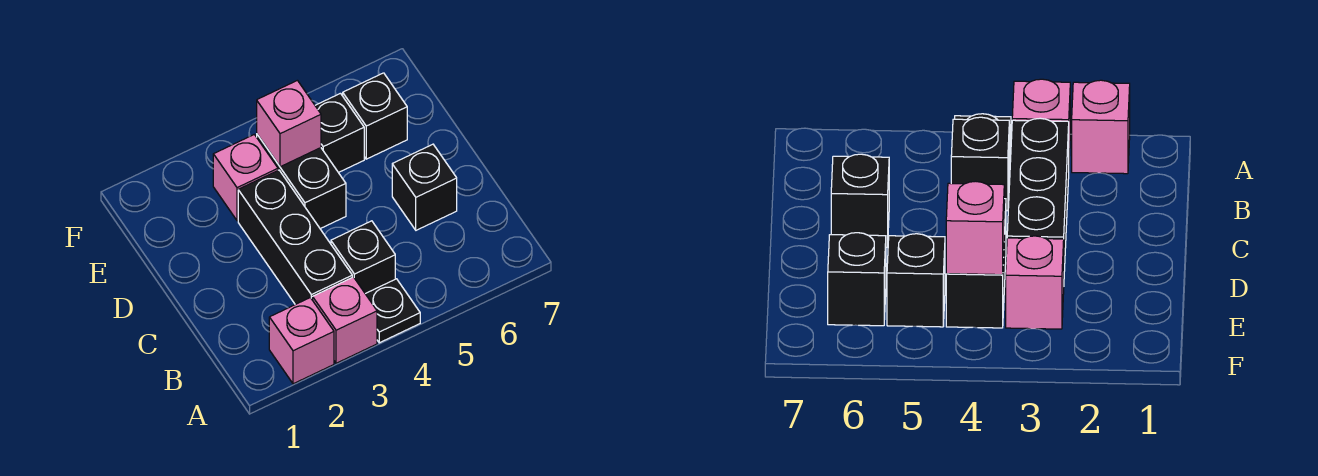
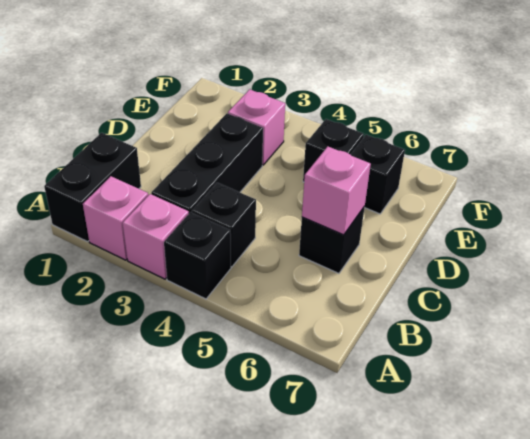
black 1x1 plate [366,279,420,343] -> black 1x1 brick [164,212,231,299]
black 1x2 brick [257,135,346,229] -> black 1x2 brick moved to [44,133,141,242]
pink 1x1 brick [257,80,321,167] -> pink 1x1 brick moved to [302,147,371,235]

